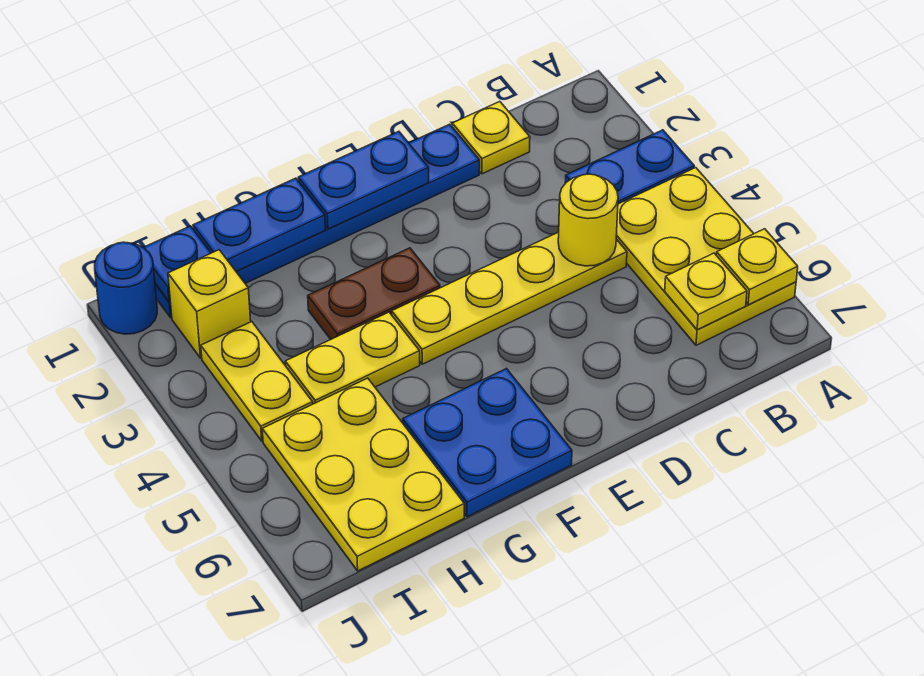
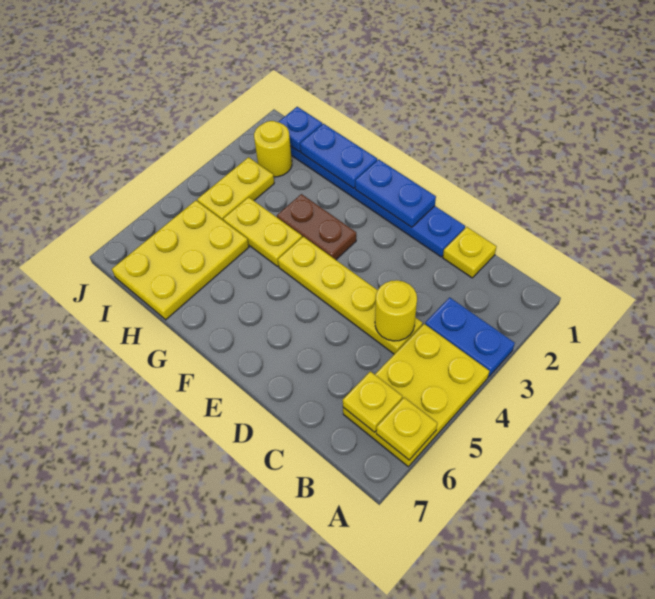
blue 2x2 plate [403,369,572,517] -> none
yellow 1x1 brick [168,250,251,358] -> yellow 1x1 round brick [254,121,292,177]
blue 1x1 round brick [95,242,157,334] -> none

